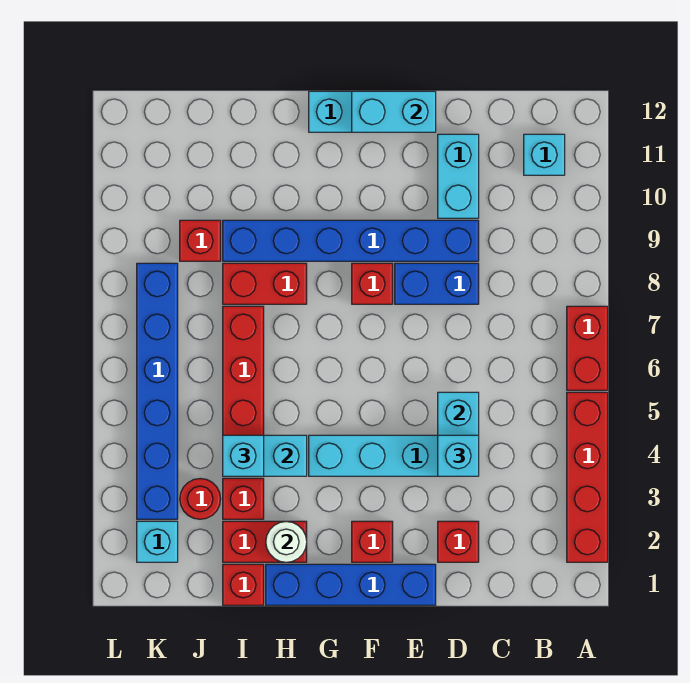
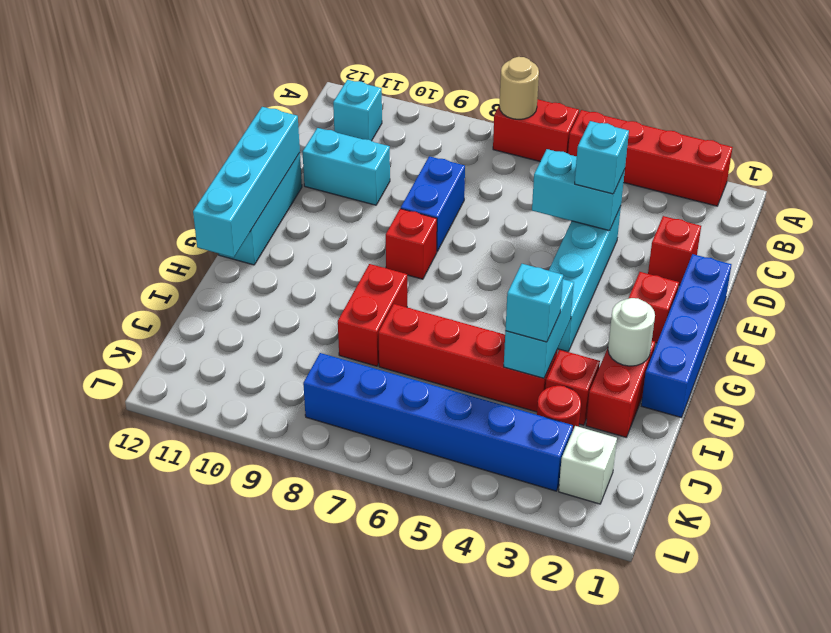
none -> tan 1x1 round brick [499,57,539,119]
blue 1x6 brick [223,220,479,261] -> none
cyan 1x2 brick [352,91,436,132] -> cyan 1x4 brick [193,107,300,258]
red 1x1 brick [223,564,264,605] -> none
red 1x1 brick [180,220,221,261] -> none
cyan 1x1 brick [137,521,178,562] -> white 1x1 brick [559,426,617,504]

